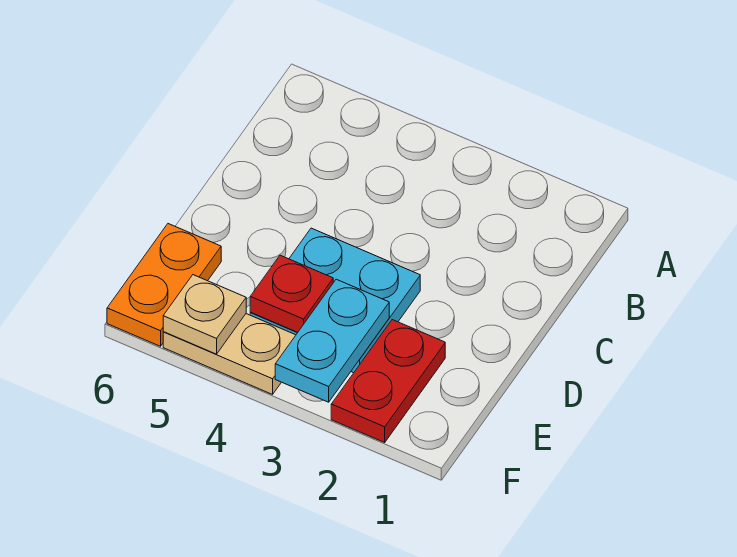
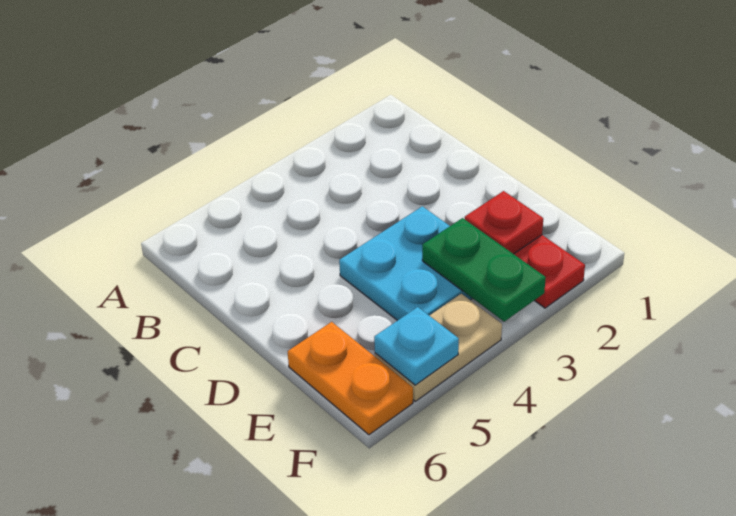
cyan 1x2 plate [275,279,389,402] -> green 1x2 plate [422,218,546,322]
red 1x1 plate [250,255,333,332] -> red 1x1 plate moved to [465,191,543,254]
tan 1x1 plate [163,275,246,354] -> cyan 1x1 plate [374,307,459,385]

